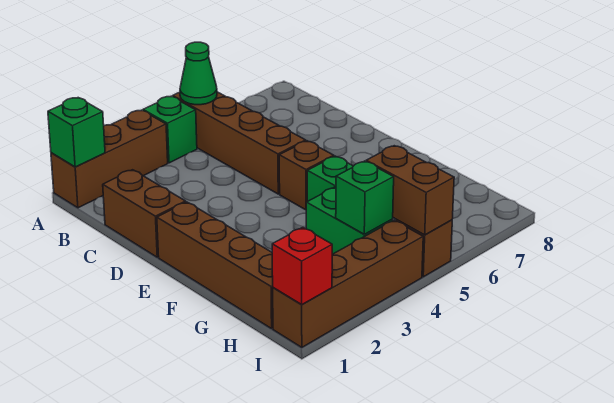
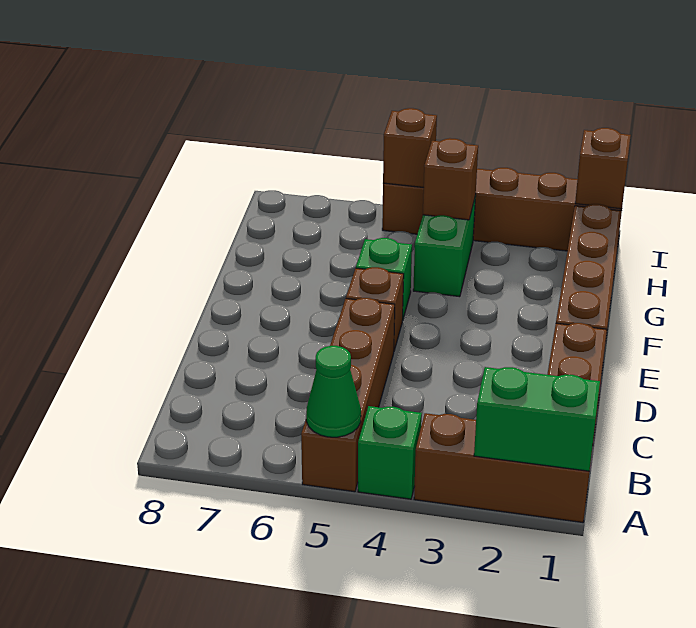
green 1x1 brick [48,98,105,167] -> green 1x2 brick [474,367,600,471]
green 1x1 brick [336,161,394,234] -> brown 1x1 brick [423,138,478,220]
brown 1x2 brick [366,146,454,235] -> brown 1x1 brick [383,108,437,187]
red 1x1 brick [272,227,332,304] -> brown 1x1 brick [575,128,631,209]

